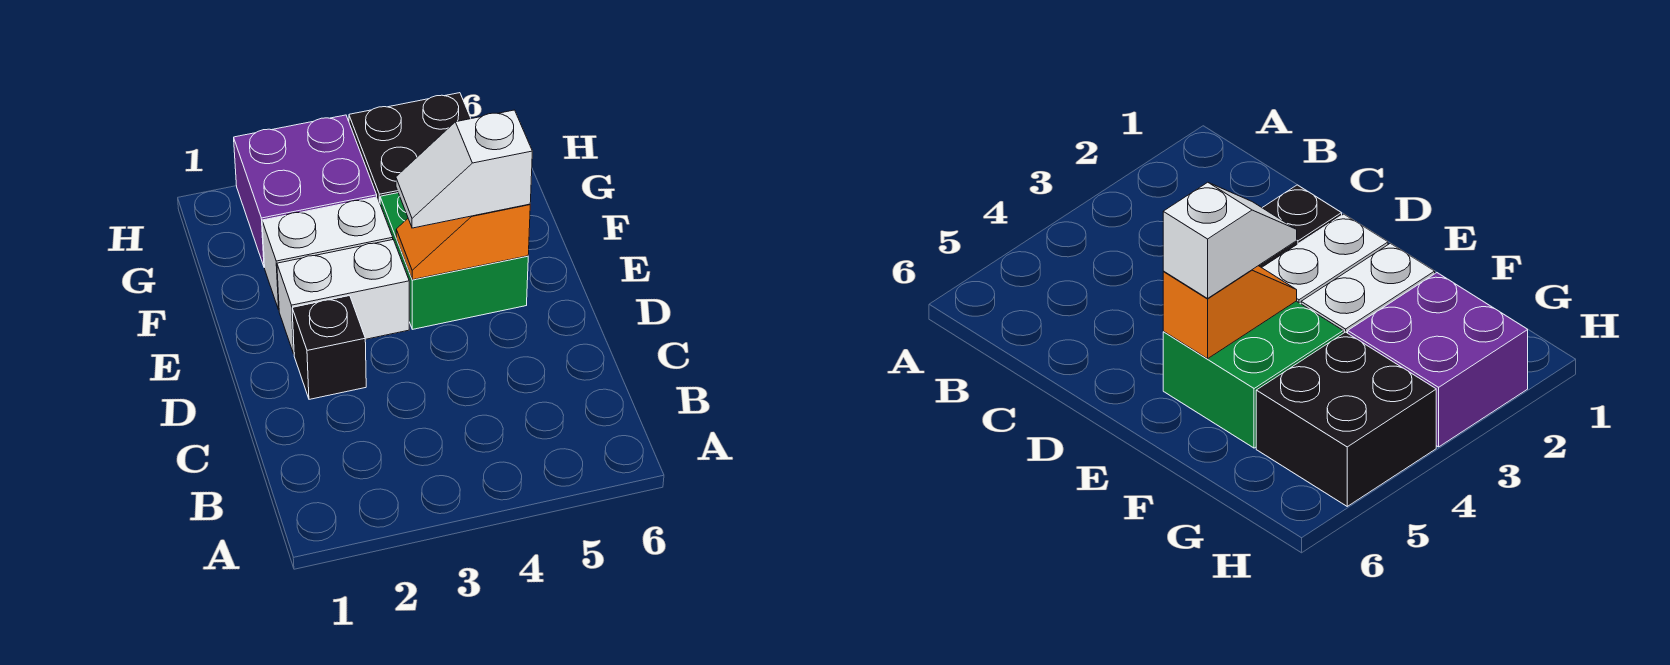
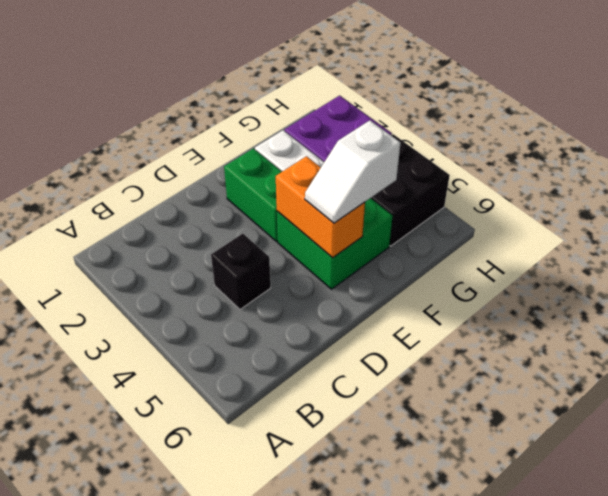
black 1x1 brick [292,296,366,399] -> black 1x1 brick moved to [211,234,271,309]
white 1x2 brick [277,240,409,354] -> green 1x2 brick [224,148,282,241]
orange 1x2 slope [396,204,530,280] -> orange 1x2 brick [276,156,365,258]
white 1x2 slope [396,110,532,228] -> white 1x2 slope turned to [305,120,401,223]

